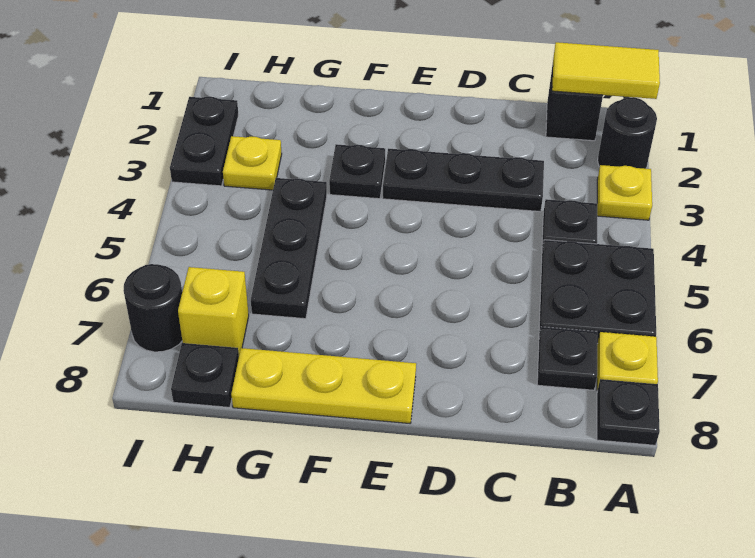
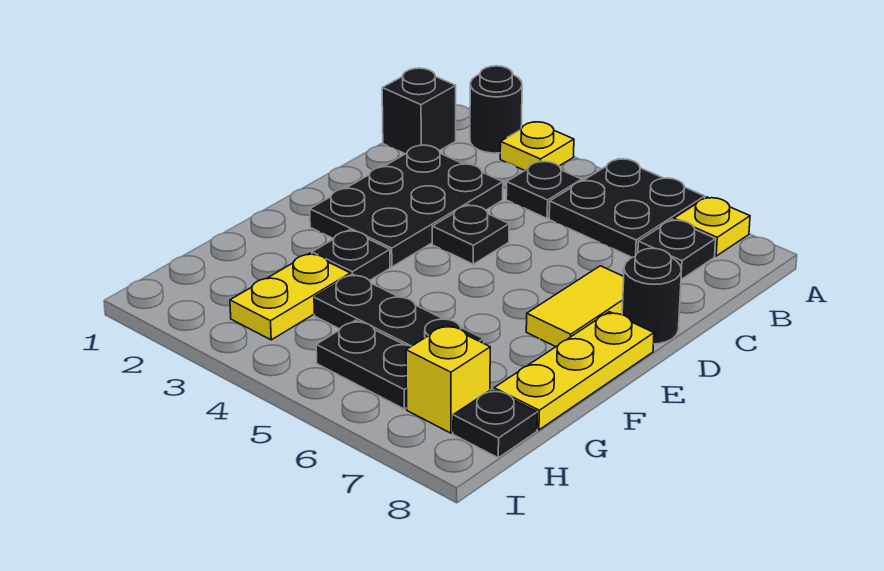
yellow 1x2 tile [552,42,660,99] -> yellow 1x2 tile moved to [526,266,624,347]
black 1x1 plate [597,379,660,445] -> black 1x1 plate moved to [432,205,509,264]
black 1x3 plate [383,149,544,212] -> black 2x3 plate [310,145,503,267]
yellow 1x1 plate [223,136,282,190] -> yellow 1x2 plate [230,253,350,340]
black 1x2 plate [170,97,238,186] -> black 1x2 plate moved to [316,320,411,409]
black 1x1 round brick [123,264,182,352] -> black 1x1 round brick moved to [622,248,681,344]

